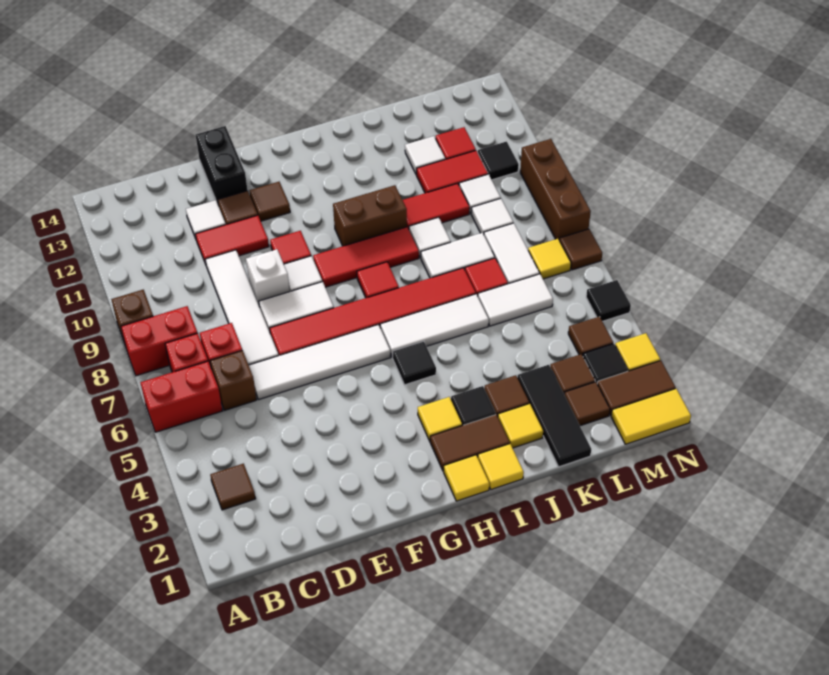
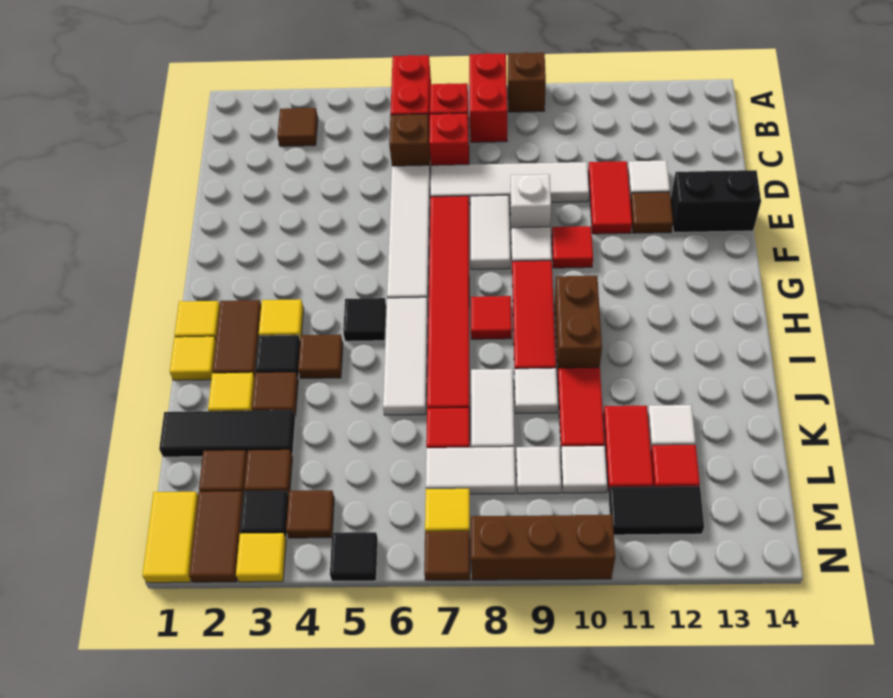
brown 1x1 tile [250,182,290,221] -> brown 1x1 tile moved to [298,334,343,378]
white 1x2 tile [478,274,553,326] -> none
black 1x1 tile [478,142,519,180] -> black 1x2 tile [608,486,704,535]

